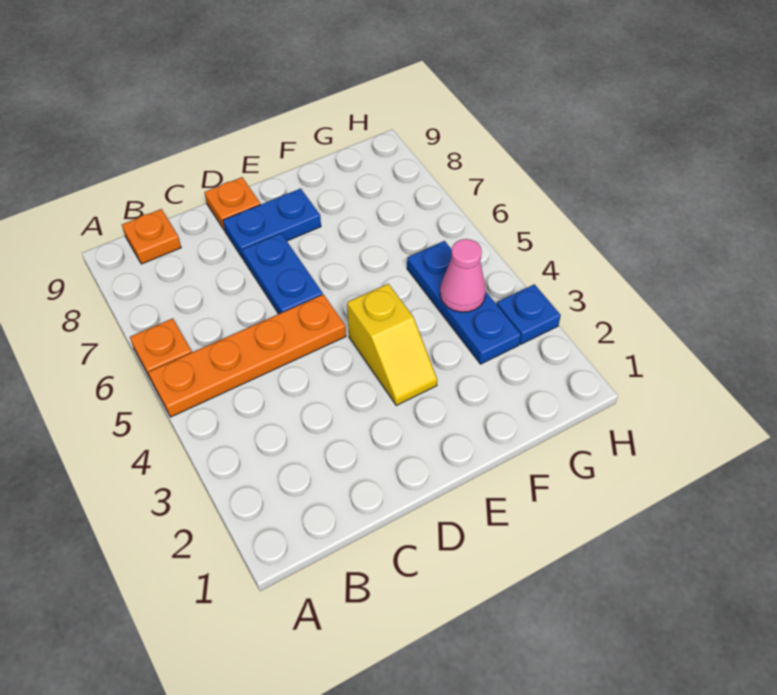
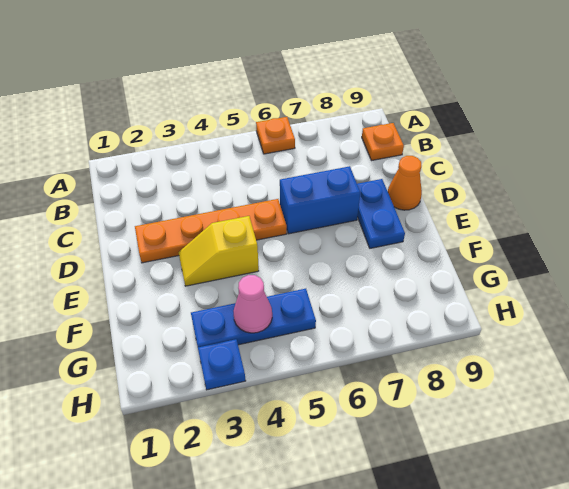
orange 1x4 plate [148,294,346,417] -> orange 1x4 plate turned to [135,199,287,263]
blue 1x2 plate [242,233,323,314] -> blue 1x2 brick [280,166,360,234]
orange 1x1 plate [205,177,261,230] -> orange 1x1 cone [388,156,422,210]

